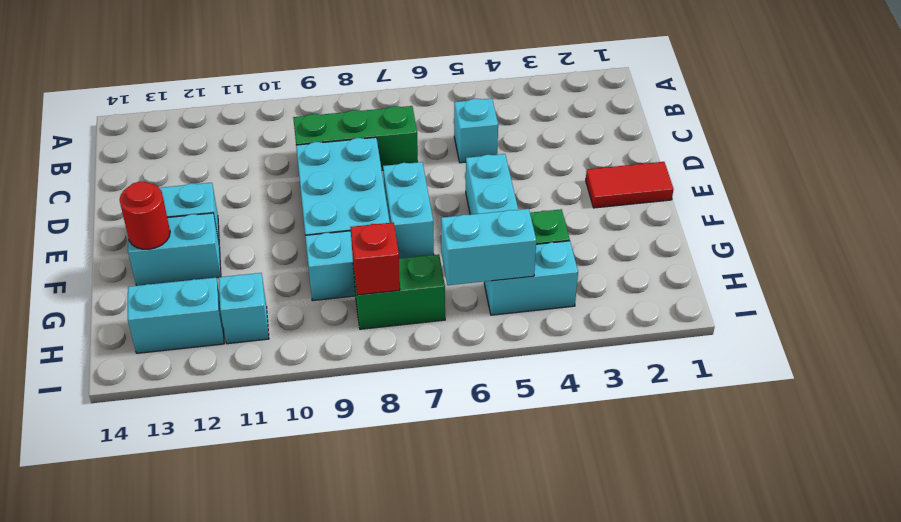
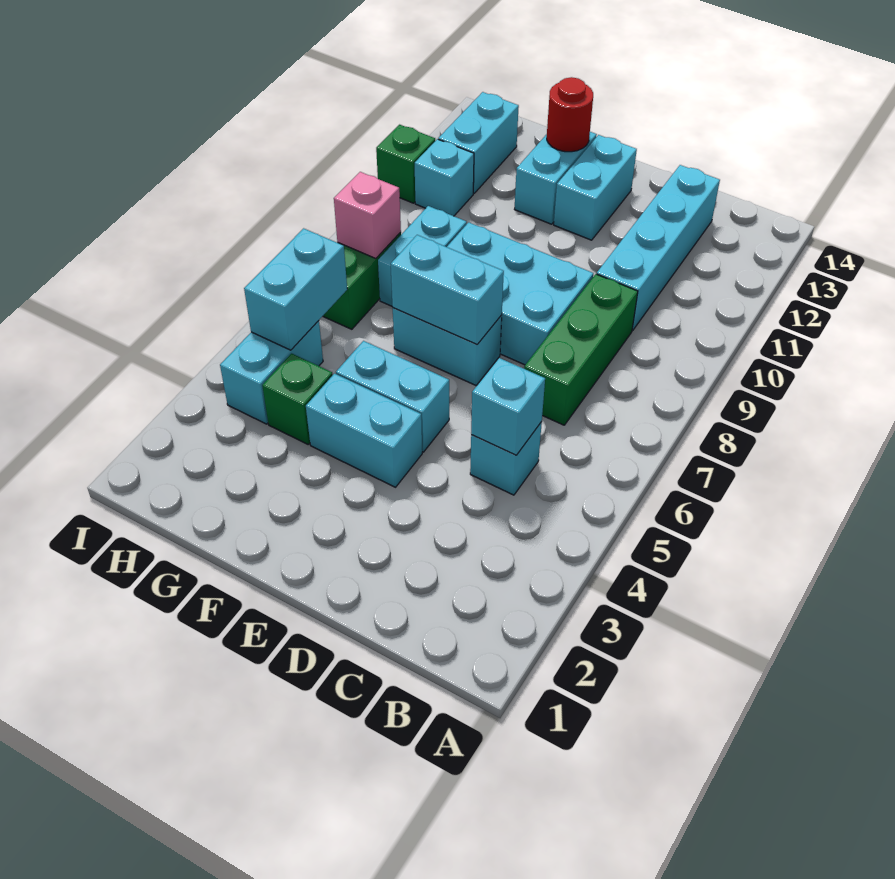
none -> cyan 1x1 brick [471,358,545,455]
none -> cyan 1x4 brick [597,165,720,331]
red 1x2 tile [586,162,673,208] -> none
none -> cyan 1x2 brick [306,374,422,487]
none -> cyan 1x2 brick [391,235,504,344]
red 1x1 brick [350,222,400,295] -> pink 1x1 brick [334,172,401,259]
none -> green 1x1 brick [376,125,435,203]

